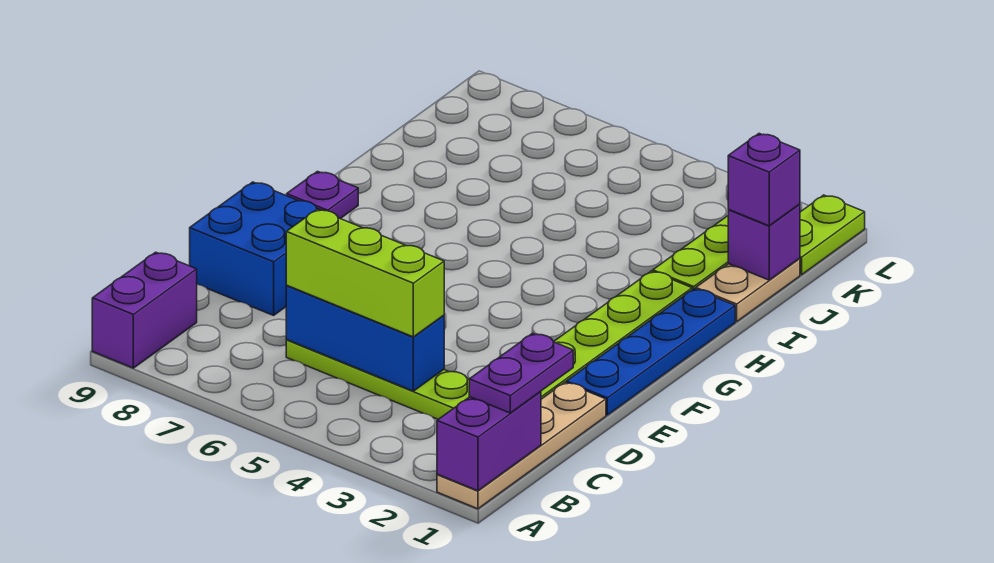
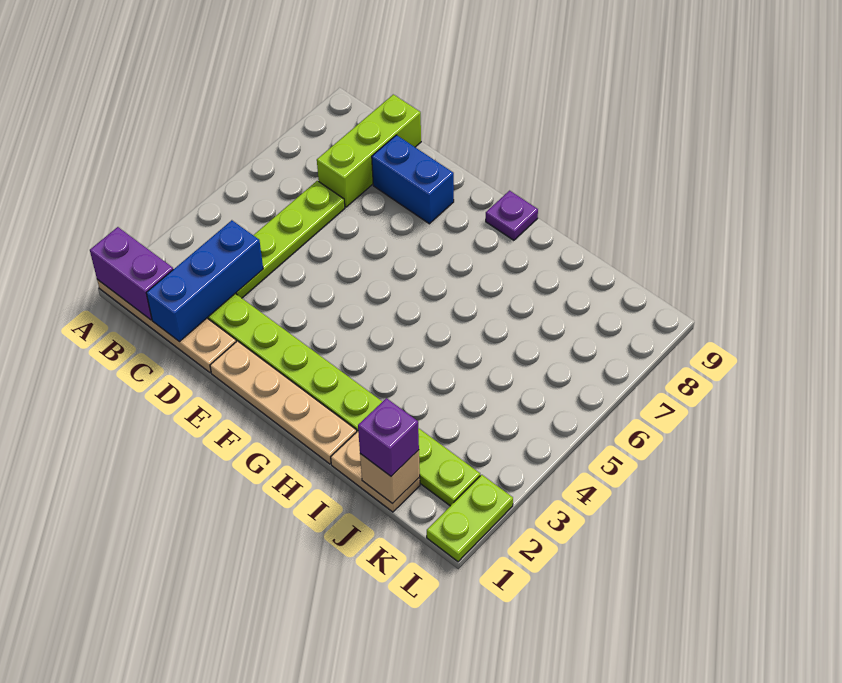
purple 1x2 brick [92,252,197,368] -> none
purple 1x2 plate [469,333,573,413] -> none
blue 1x3 brick [286,286,444,391] -> blue 1x3 brick moved to [146,220,263,342]
lime 1x3 brick [286,209,444,337] -> lime 1x3 brick moved to [317,94,421,207]
blue 2x2 brick [190,182,320,315] -> blue 1x2 brick [372,135,454,224]
blue 1x4 plate [566,289,735,415] -> tan 1x4 plate [210,341,357,464]
purple 1x1 brick [728,204,800,280] -> tan 1x1 brick [360,450,420,504]
lime 1x2 plate [800,195,865,275] -> lime 1x2 plate turned to [427,475,513,562]

